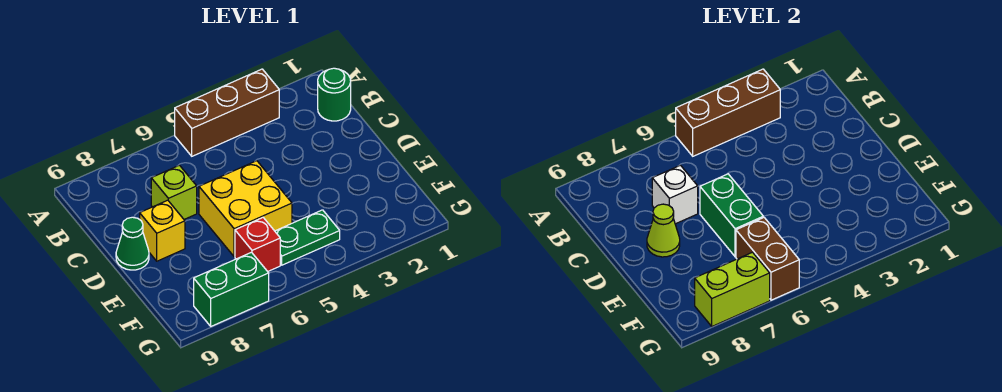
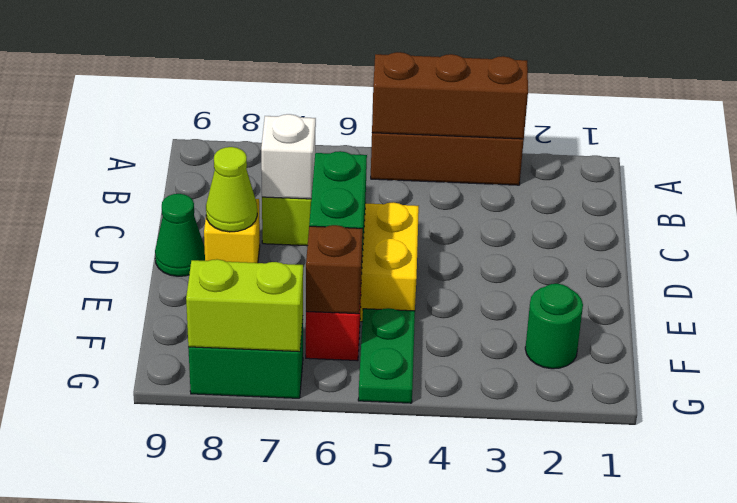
green 1x1 round brick [318,68,351,121] -> green 1x1 round brick moved to [525,284,583,369]
green 1x2 plate [275,210,340,265] -> green 1x2 plate turned to [358,308,415,403]
brown 1x2 brick [736,217,799,300] -> brown 1x1 brick [306,225,363,314]

